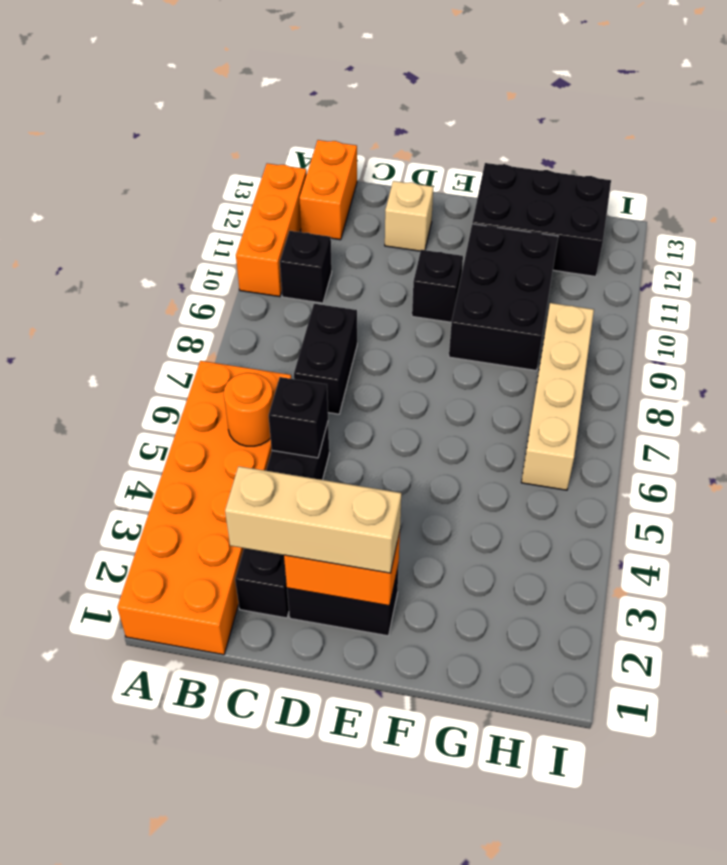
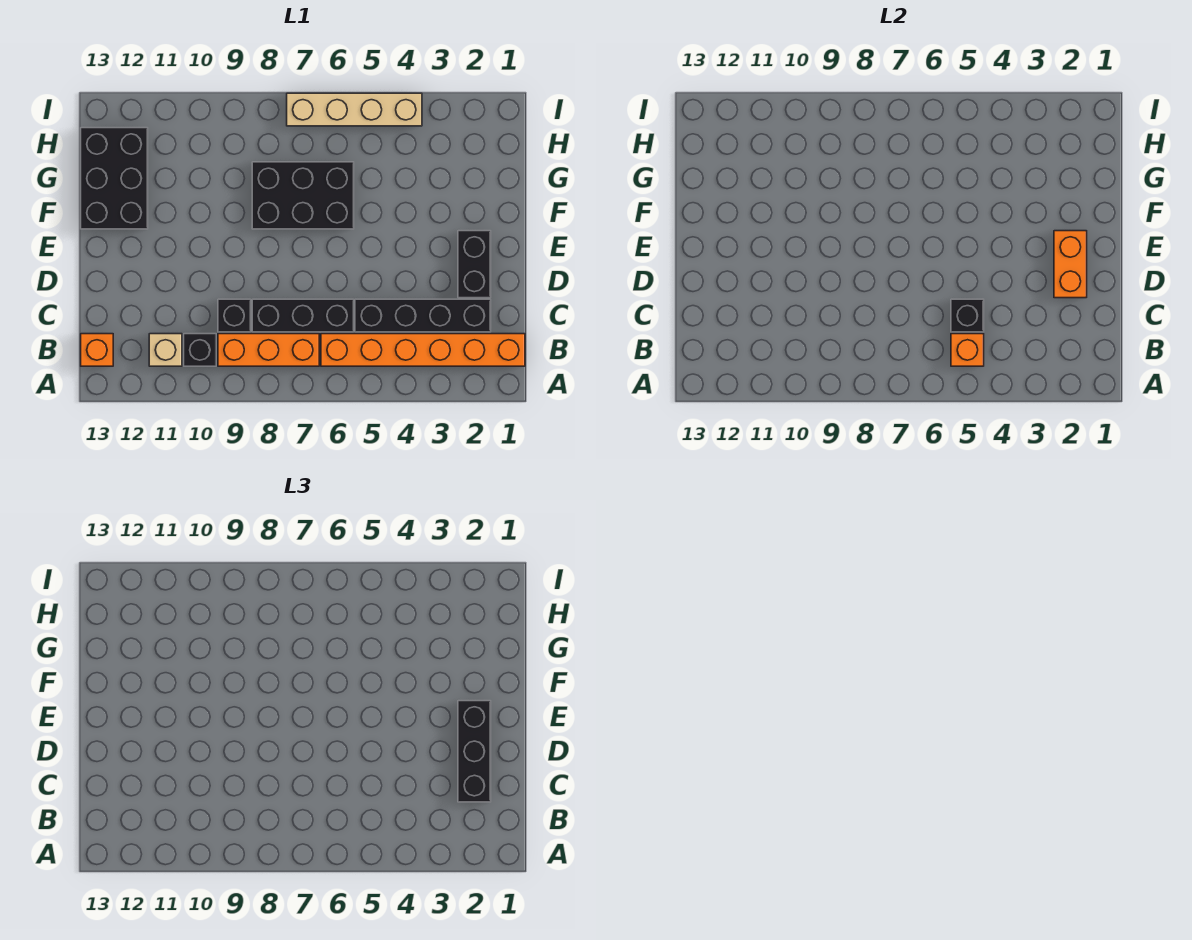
orange 2x6 brick [117,361,291,655] -> orange 1x6 brick [321,334,525,366]
orange 1x3 brick [236,163,307,297] -> orange 1x3 brick moved to [218,334,319,366]
orange 1x1 round brick [224,373,273,446] -> orange 1x1 brick [951,334,984,366]
orange 1x2 brick [300,140,357,240] -> orange 1x1 brick [81,334,113,366]
tan 1x3 brick [225,466,401,573] -> black 1x3 brick [458,701,491,802]
black 1x2 brick [294,304,357,414] -> black 1x3 brick [252,299,354,332]
tan 1x1 brick [385,181,433,251] -> tan 1x1 brick moved to [149,334,182,366]
black 1x1 brick [412,250,463,322] -> black 1x1 brick moved to [218,299,251,332]
black 2x3 brick [449,224,558,370] -> black 2x3 brick moved to [252,162,354,229]
tan 1x4 brick [521,303,594,490] -> tan 1x4 brick moved to [287,93,422,126]

